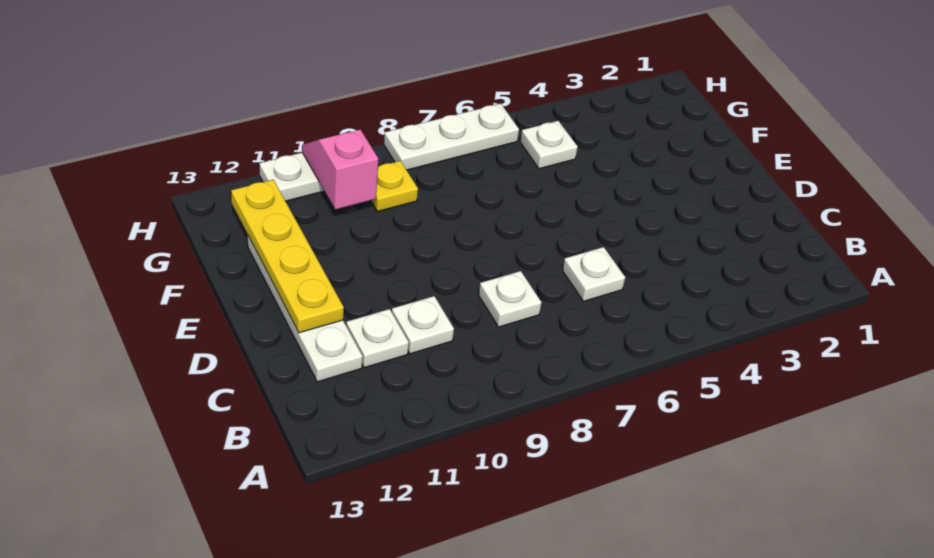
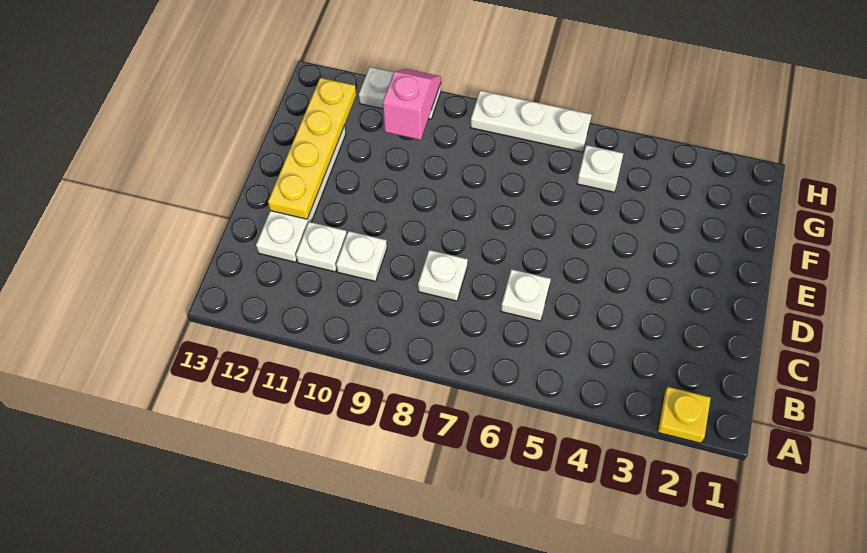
yellow 1x1 plate [371,161,418,212] -> yellow 1x1 plate moved to [658,387,711,443]

